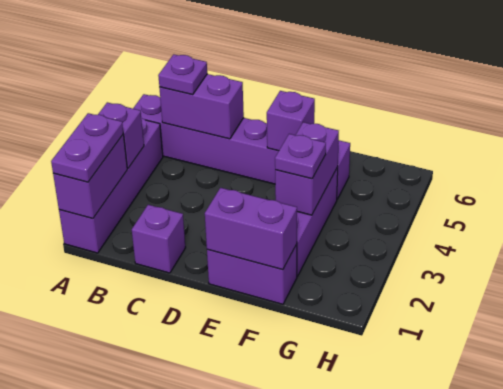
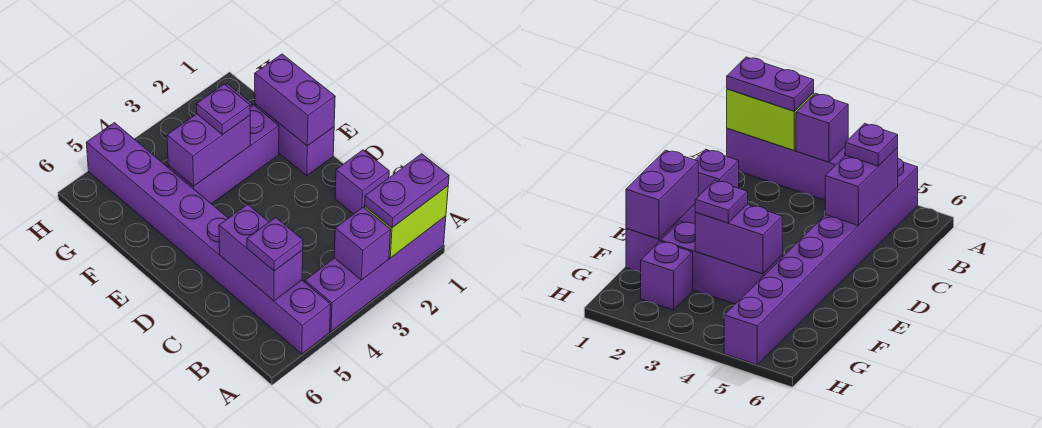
purple 1x2 brick [53,134,127,219] -> lime 1x2 brick [365,186,448,258]
purple 1x6 brick [133,94,350,199] -> purple 1x8 brick [86,123,331,354]
purple 1x1 brick [267,91,315,151] -> purple 1x1 brick moved to [641,241,693,310]

